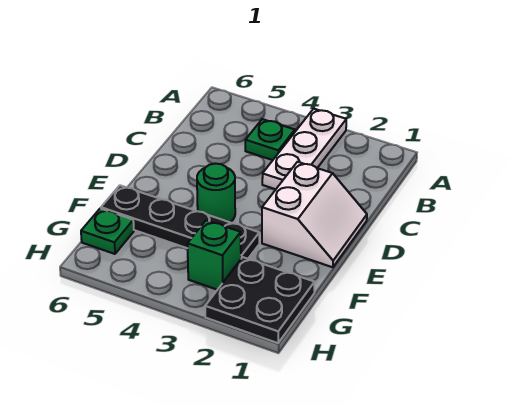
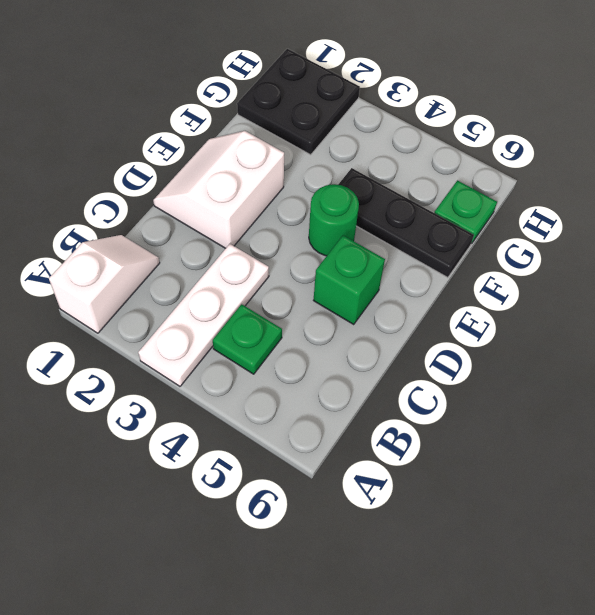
none -> white 1x2 slope [49,235,160,333]
black 1x4 plate [101,185,259,259] -> black 1x3 plate [338,168,474,278]
green 1x1 brick [187,220,241,290] -> green 1x1 brick moved to [313,235,385,324]

